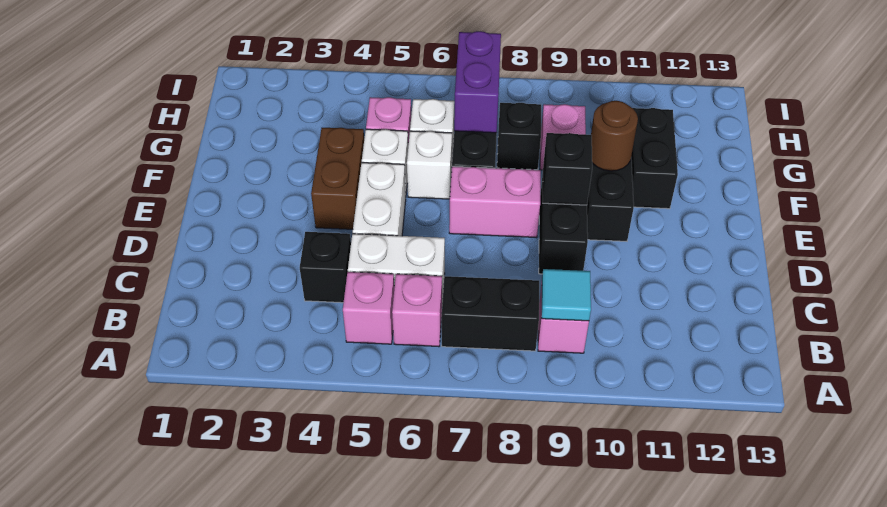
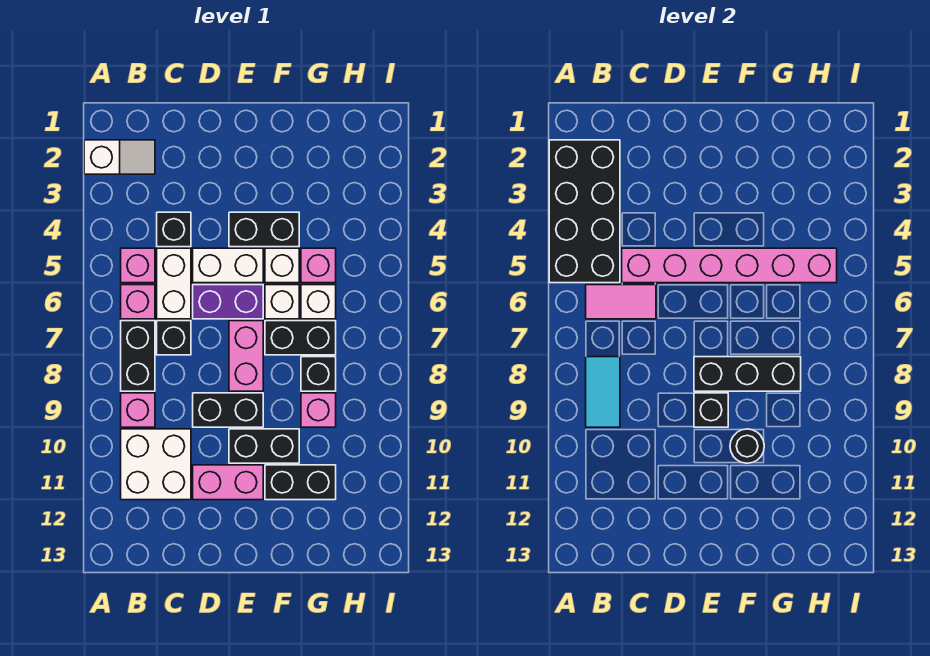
none -> white 1x2 slope [84,140,155,174]
none -> black 2x4 brick [549,140,620,283]
none -> pink 1x2 tile [586,285,656,319]
cyan 1x1 tile [542,269,591,321] -> cyan 1x2 tile [586,357,620,427]
none -> white 2x2 brick [121,429,191,500]
none -> pink 1x6 brick [622,248,837,283]
none -> black 1x1 brick [157,321,191,355]
none -> pink 1x2 brick [193,465,263,500]
brown 1x2 brick [311,128,364,229] -> black 1x2 brick [229,212,299,247]
none -> black 1x3 brick [694,357,801,391]
brown 1x1 round brick [591,101,638,171] -> black 1x1 round brick [730,429,764,463]
purple 1x2 brick [454,31,501,133] -> purple 1x2 brick moved to [193,285,263,319]

